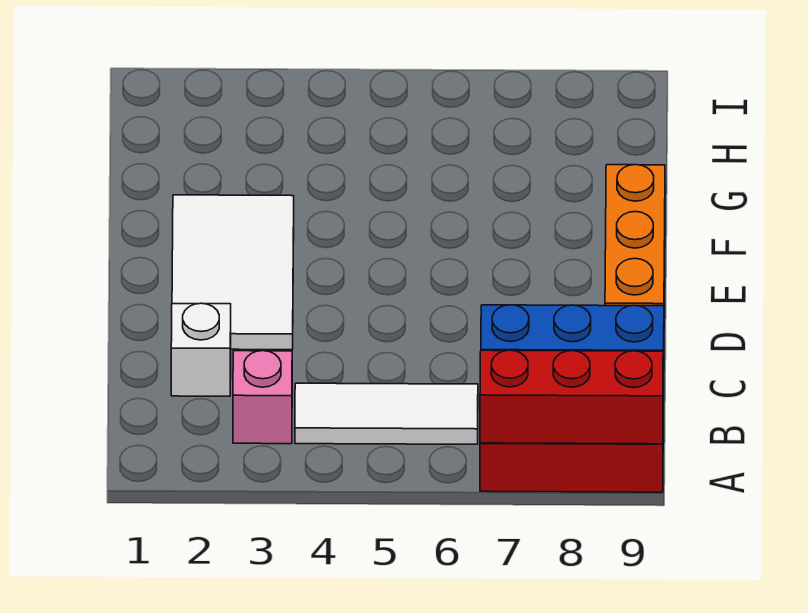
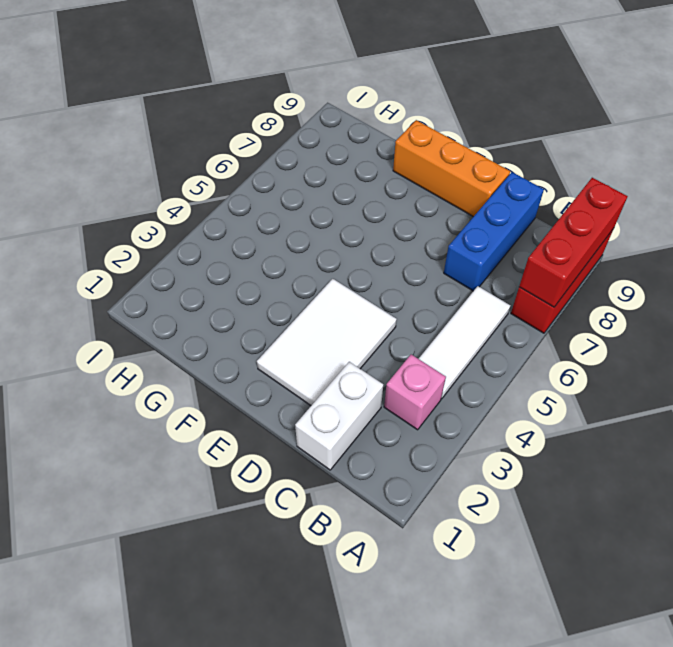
white 1x1 brick [171,303,231,396] -> white 1x2 brick [295,362,383,470]
white 2x3 tile [172,195,294,350] -> white 2x3 tile turned to [257,279,397,405]

